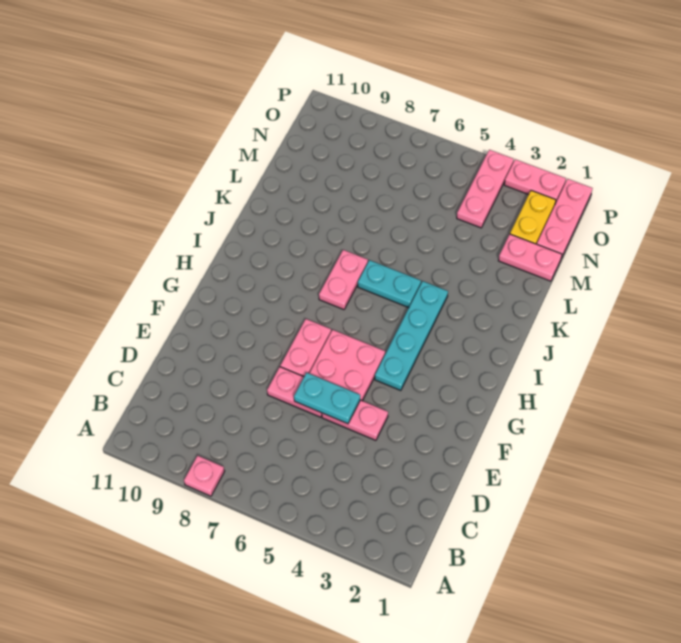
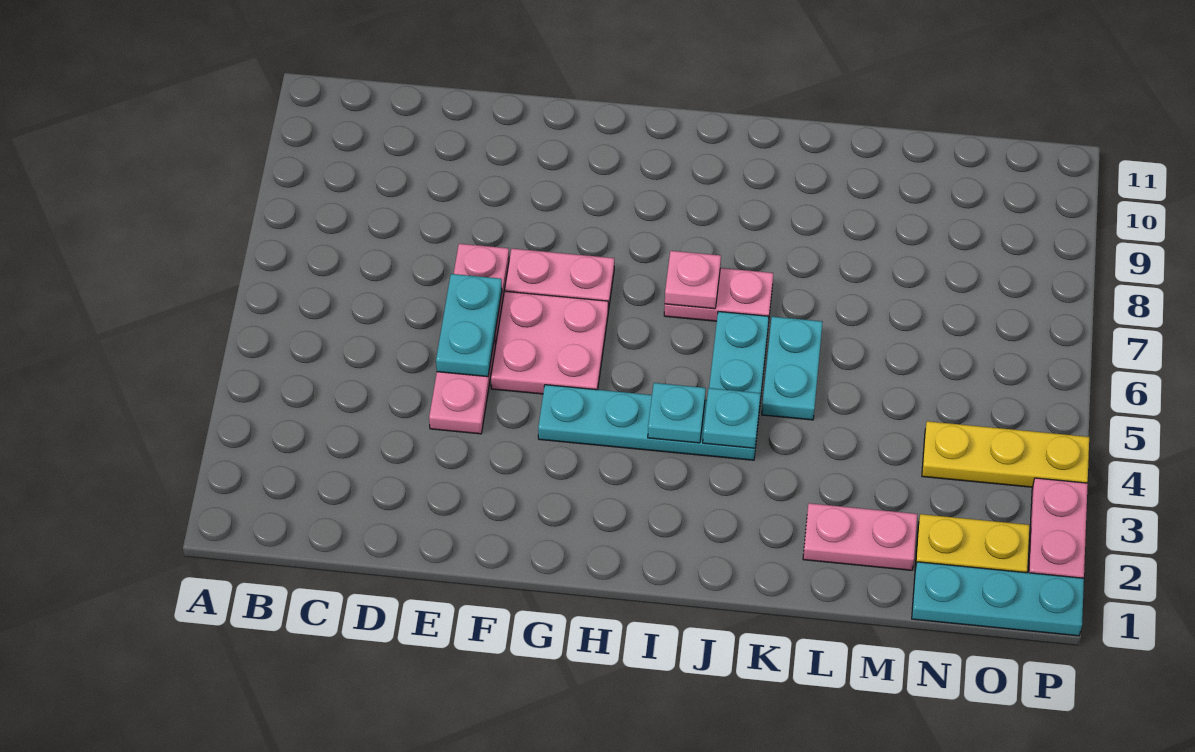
pink 1x1 plate [184,456,225,496] -> pink 1x1 plate moved to [665,251,721,309]
none -> cyan 1x1 plate [648,383,706,443]
none -> cyan 1x1 plate [703,388,761,448]
none -> cyan 1x2 plate [762,317,823,420]
pink 1x2 plate [498,234,562,281] -> pink 1x2 plate turned to [803,503,917,570]
pink 1x3 plate [537,179,593,258] -> cyan 1x3 plate [912,562,1084,636]
pink 1x3 plate [457,150,514,228] -> yellow 1x3 plate [922,421,1089,487]

